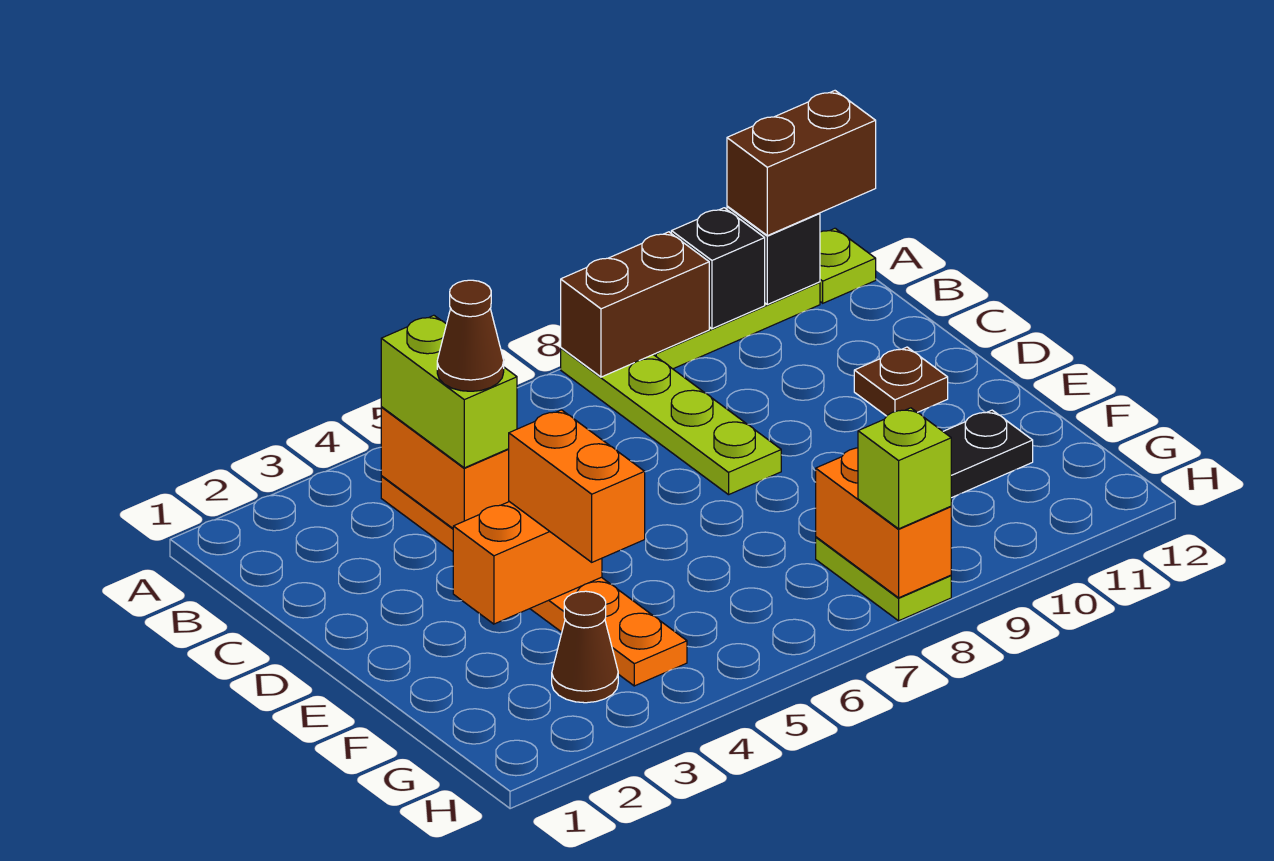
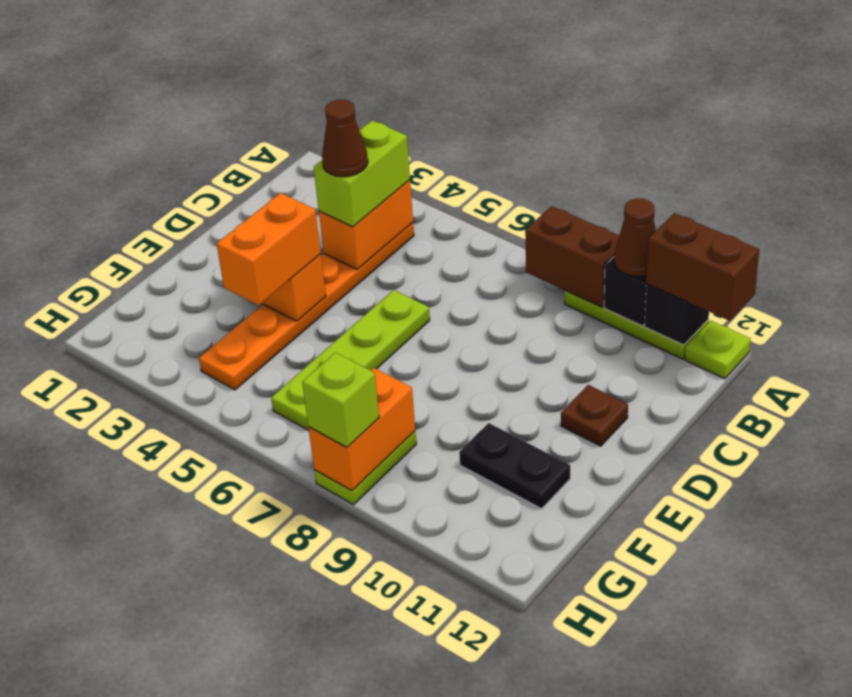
lime 1x4 plate [561,348,781,495] -> lime 1x4 plate moved to [271,290,430,430]
brown 1x1 cone [552,591,618,703] -> brown 1x1 cone moved to [614,198,656,276]

